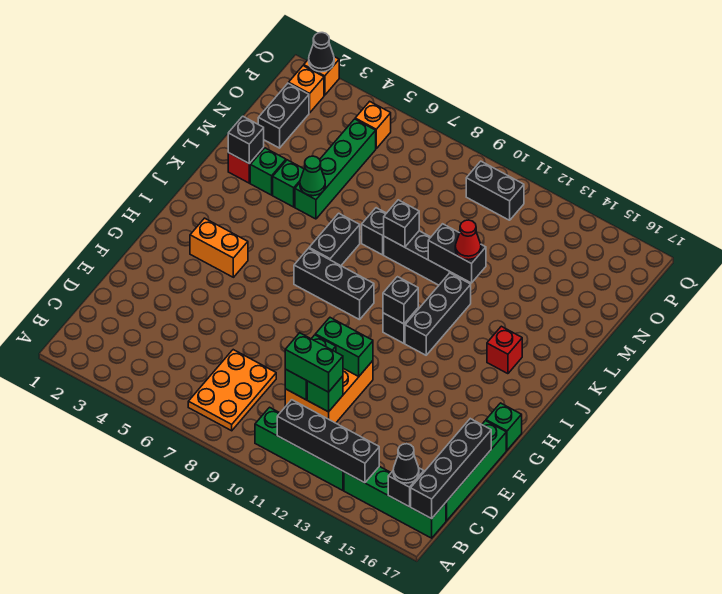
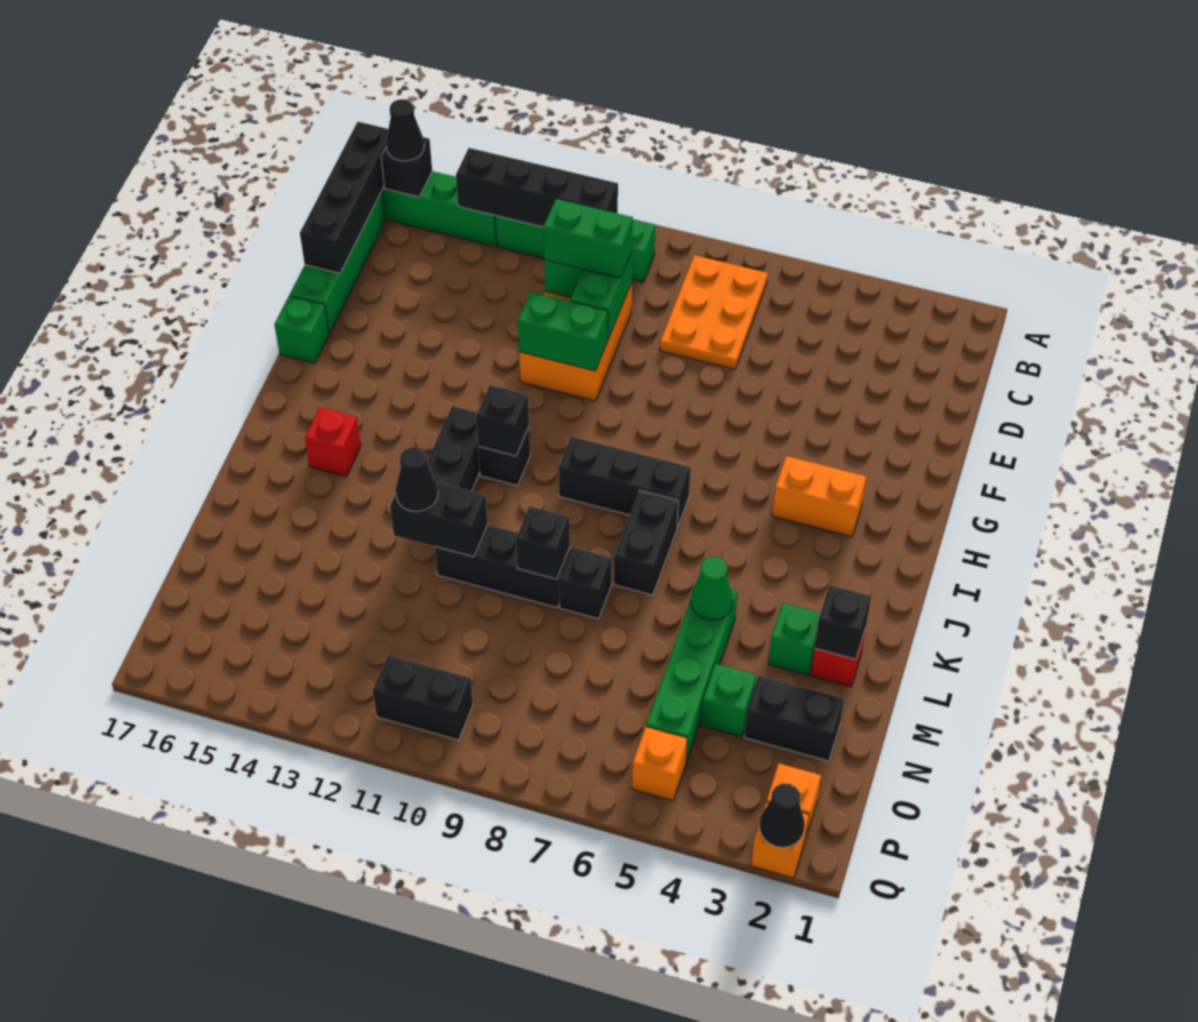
green 1x1 brick [273,160,304,207] -> green 1x1 brick moved to [701,664,756,737]
red 1x1 cone [455,220,481,260] -> black 1x1 cone [396,447,438,512]
black 1x2 brick [258,83,309,148] -> black 1x2 brick turned to [744,676,844,761]

